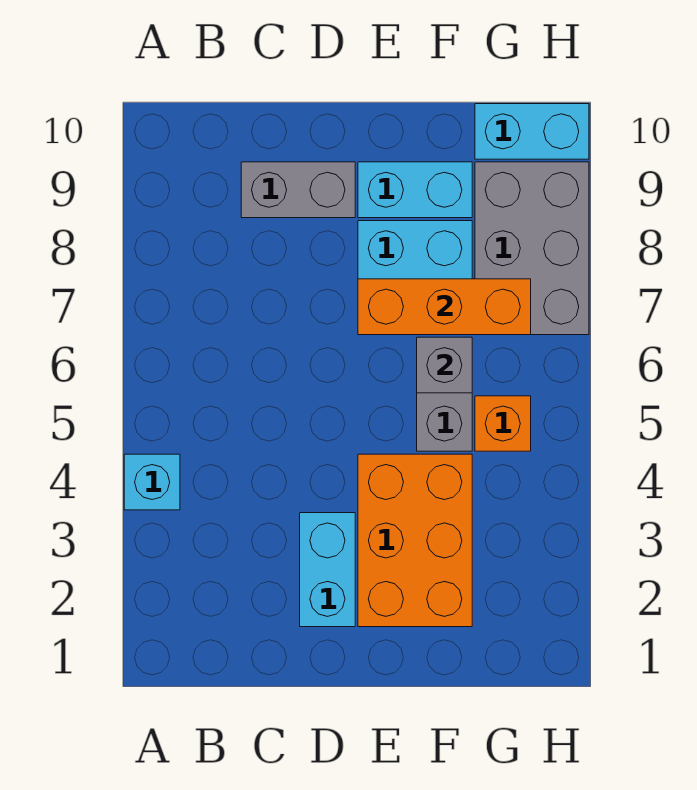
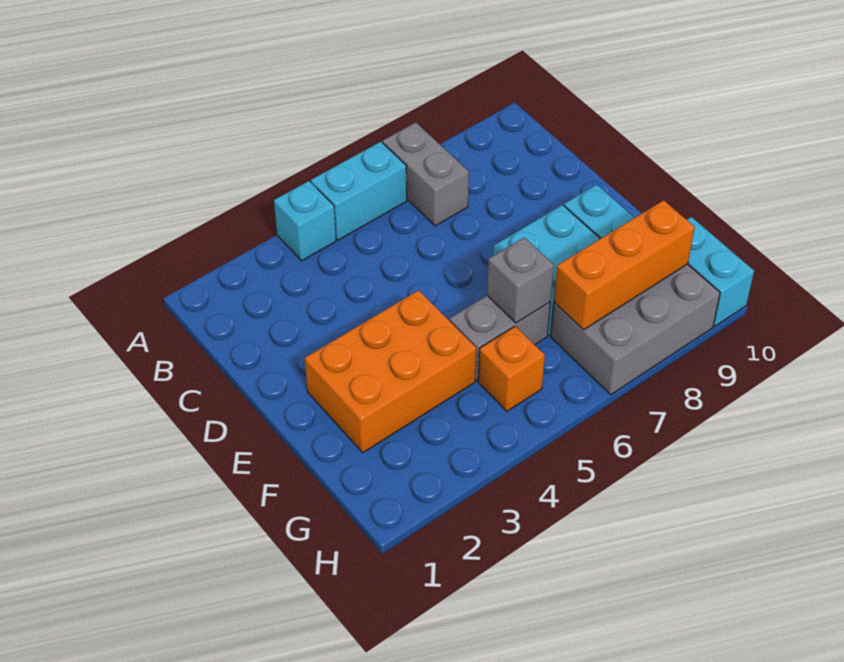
grey 1x2 brick [241,162,355,218] -> grey 1x2 brick moved to [383,122,469,226]
cyan 1x2 brick [300,513,355,627] -> cyan 1x2 brick moved to [311,142,407,240]
orange 1x3 brick [358,279,531,335] -> orange 1x3 brick turned to [554,200,695,330]

